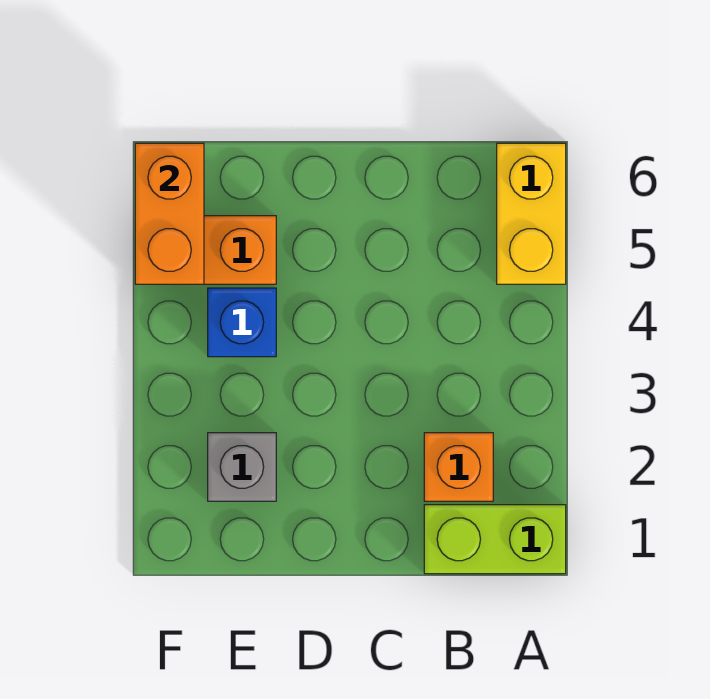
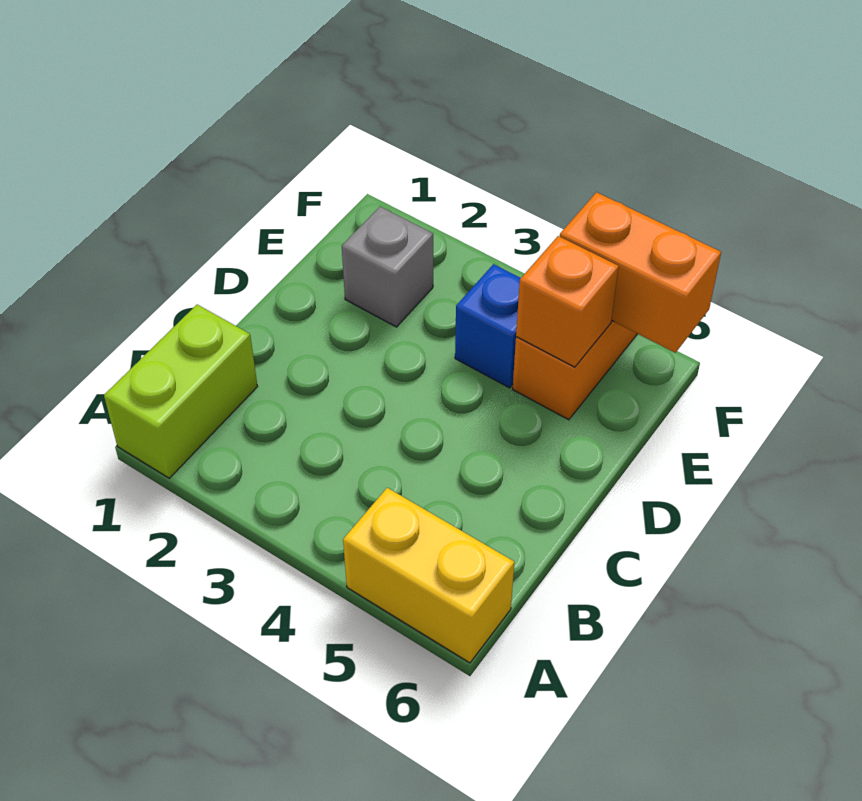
orange 1x1 brick [424,433,493,501] -> orange 1x1 brick moved to [516,236,619,367]

